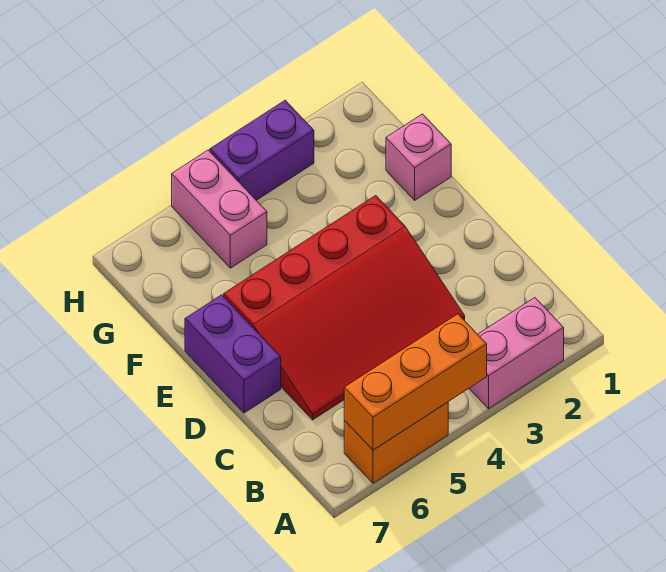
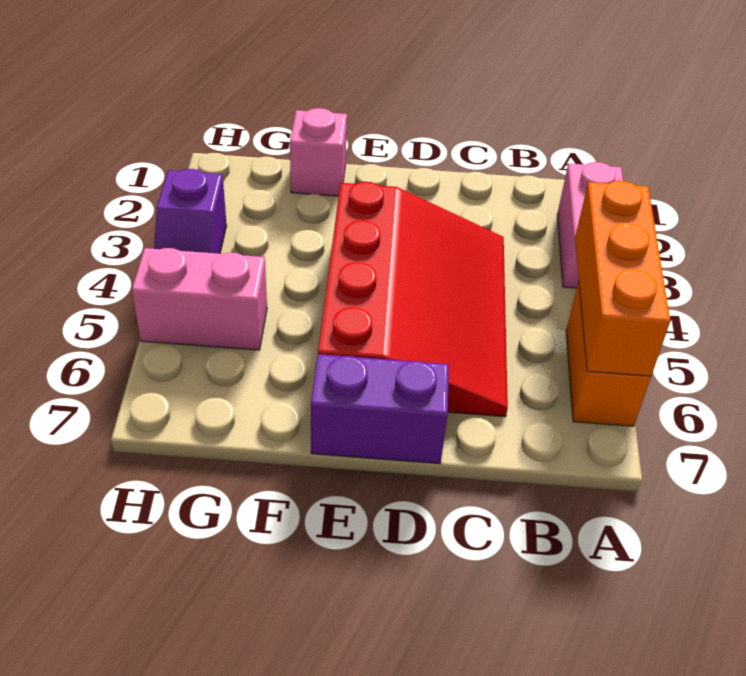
purple 1x2 brick [210,100,314,200] -> purple 1x2 slope [154,169,227,254]

